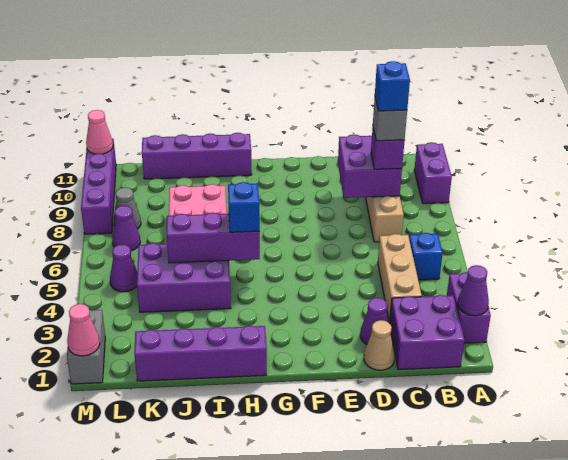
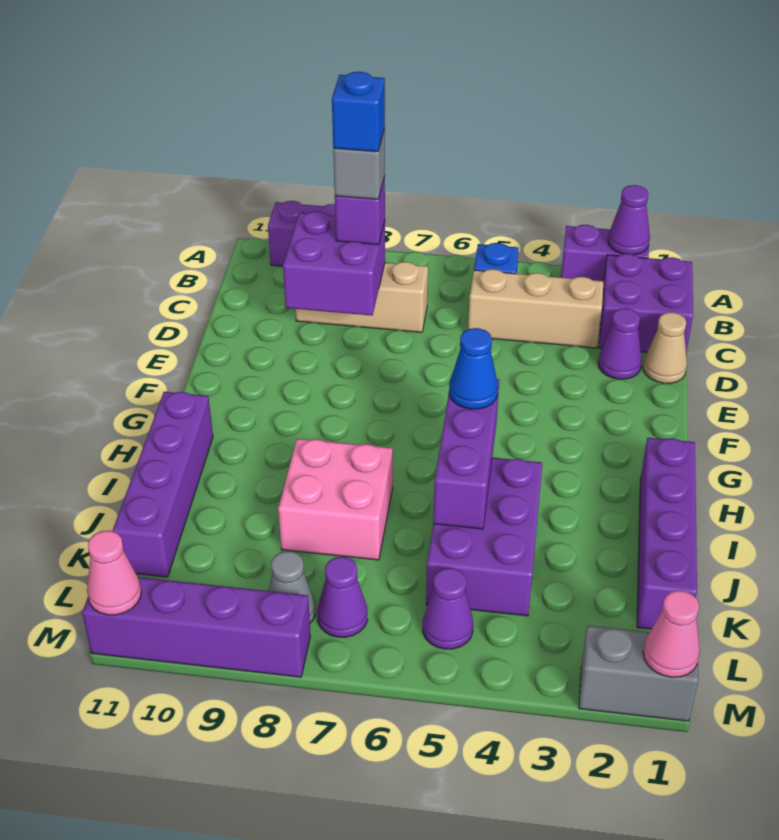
blue 1x1 brick [228,182,260,232] -> blue 1x1 cone [449,328,498,409]

